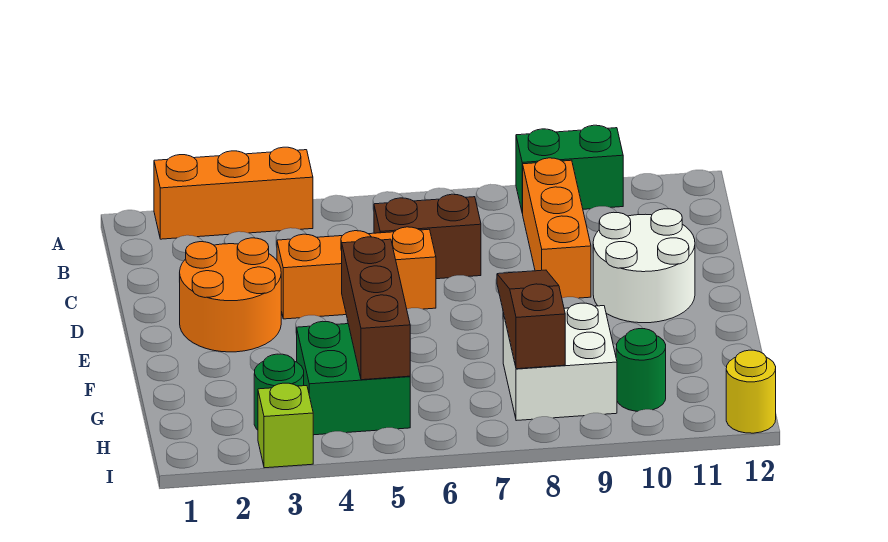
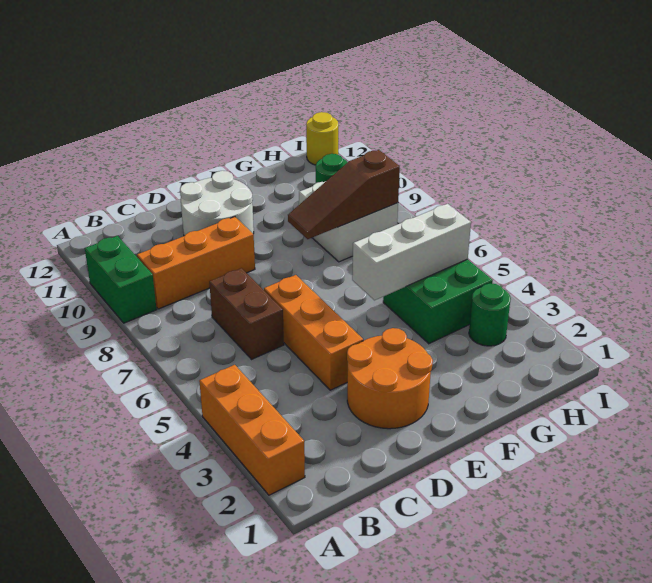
brown 1x3 brick [342,237,410,380] -> white 1x3 brick [352,204,471,300]
lime 1x1 brick [258,383,313,468] -> none

